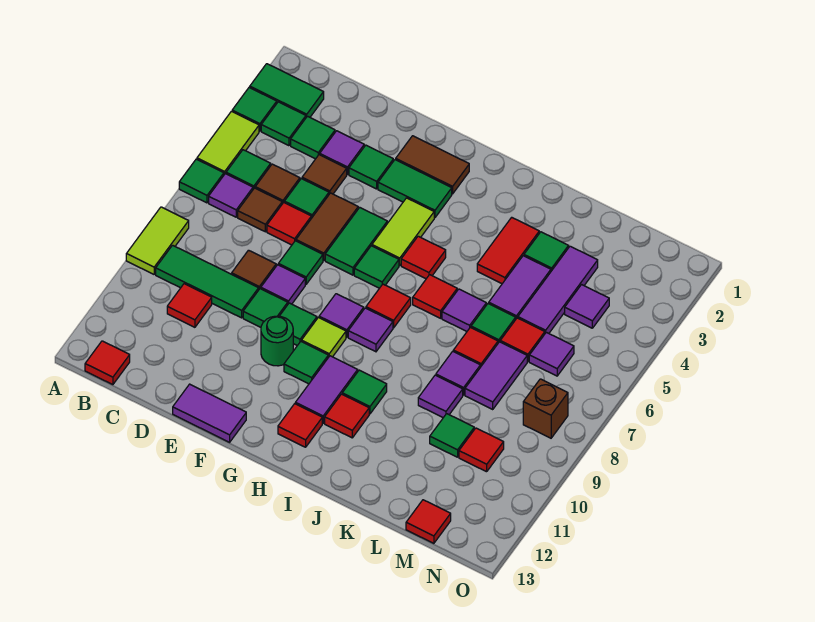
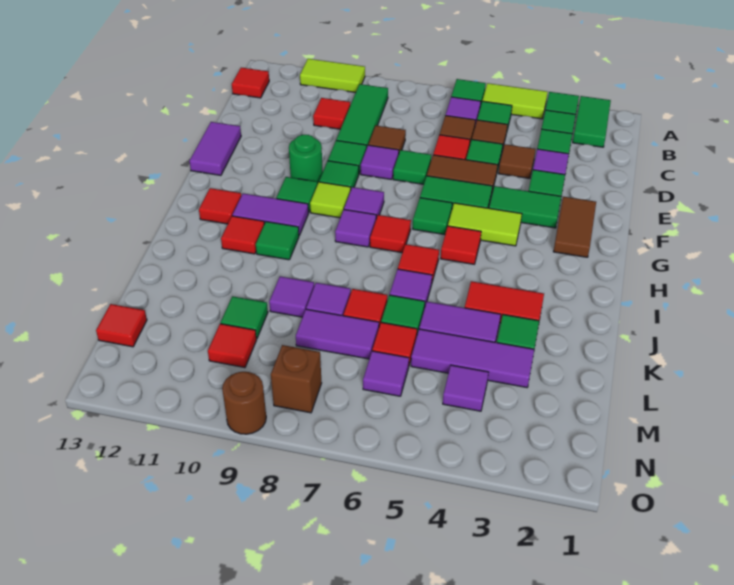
lime 1x2 tile [126,207,189,274] -> lime 1x2 tile moved to [300,59,365,93]
green 1x2 tile [378,160,452,218] -> green 1x2 tile turned to [489,186,561,228]
none -> brown 1x1 round brick [222,372,266,434]

